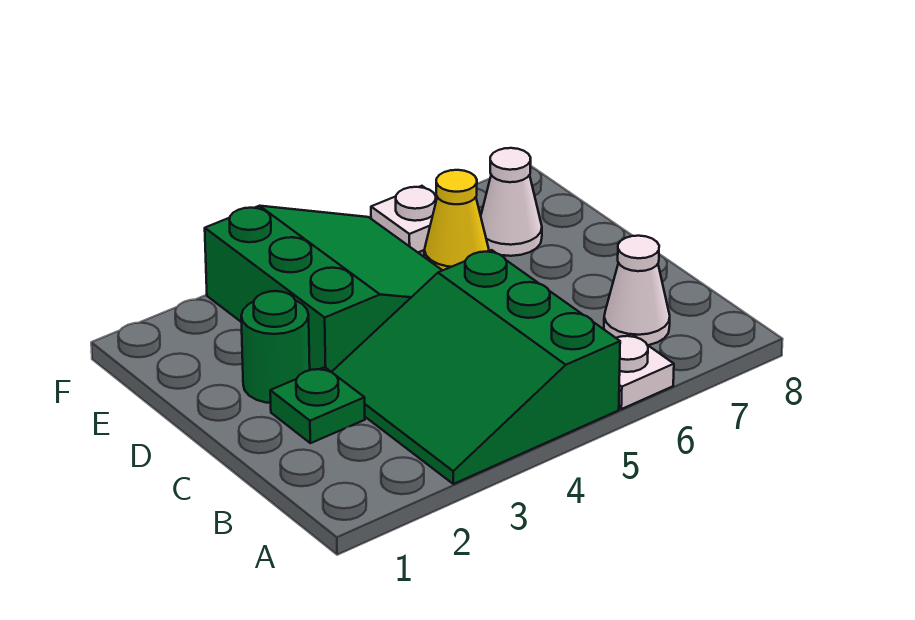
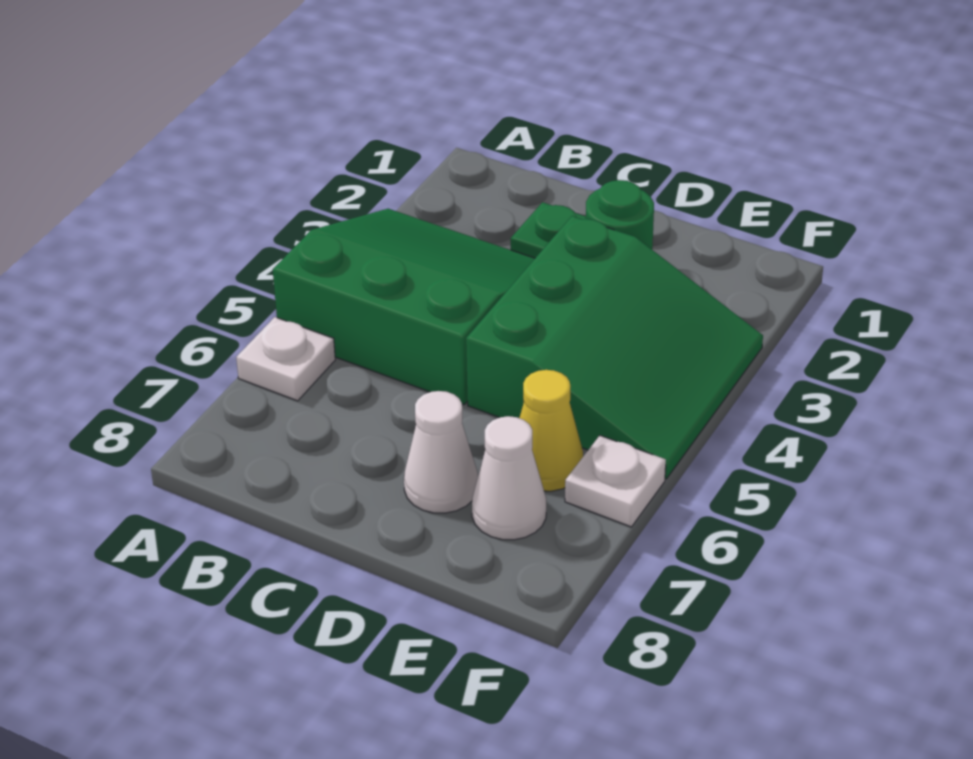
white 1x1 cone [604,236,670,345] -> white 1x1 cone moved to [404,391,478,513]
green 3x3 slope [205,206,442,372] -> green 3x3 slope turned to [466,216,763,479]

